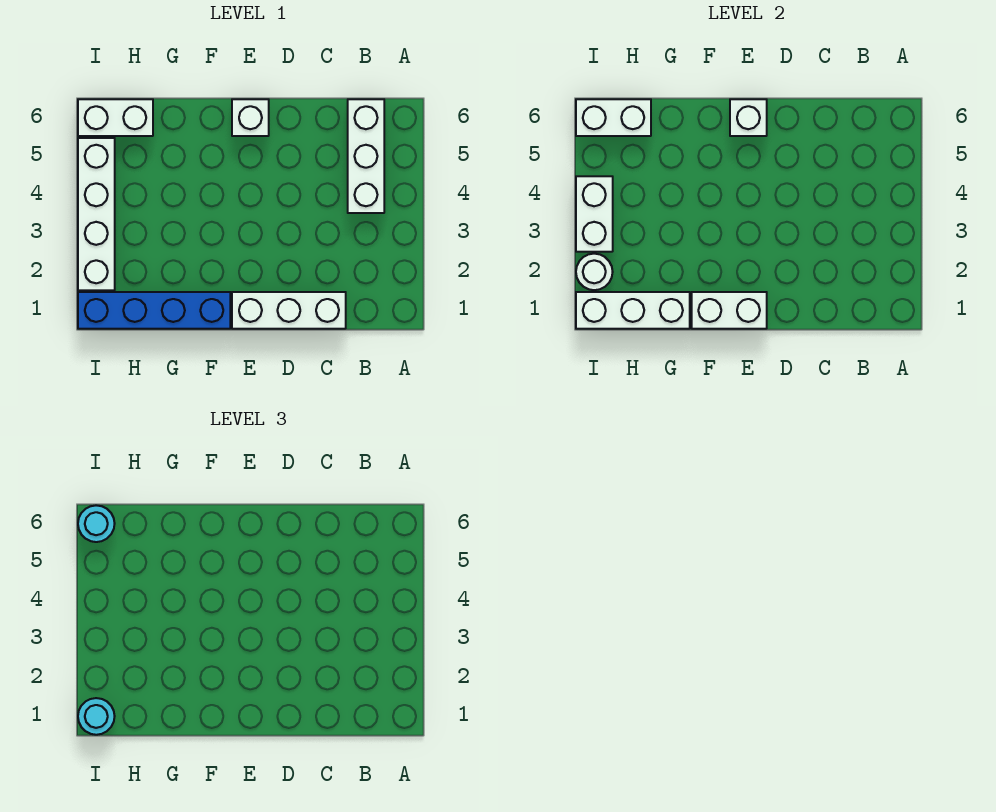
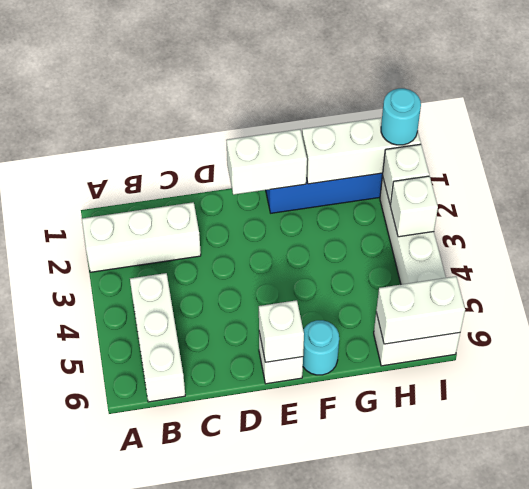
white 1x3 brick [232,292,346,329] -> white 1x3 brick moved to [82,202,201,272]
white 1x1 round brick [576,254,613,290] -> white 1x1 brick [383,144,429,205]
white 1x2 brick [576,176,613,252] -> white 1x1 brick [390,176,438,237]
cyan 1x1 round brick [78,505,115,542] -> cyan 1x1 round brick moved to [303,320,339,375]

